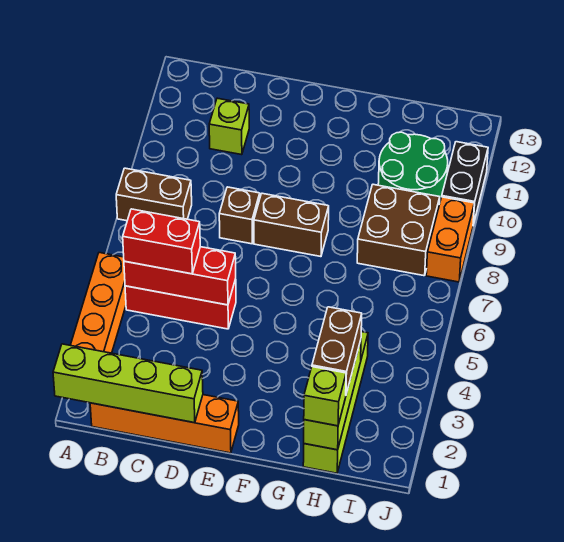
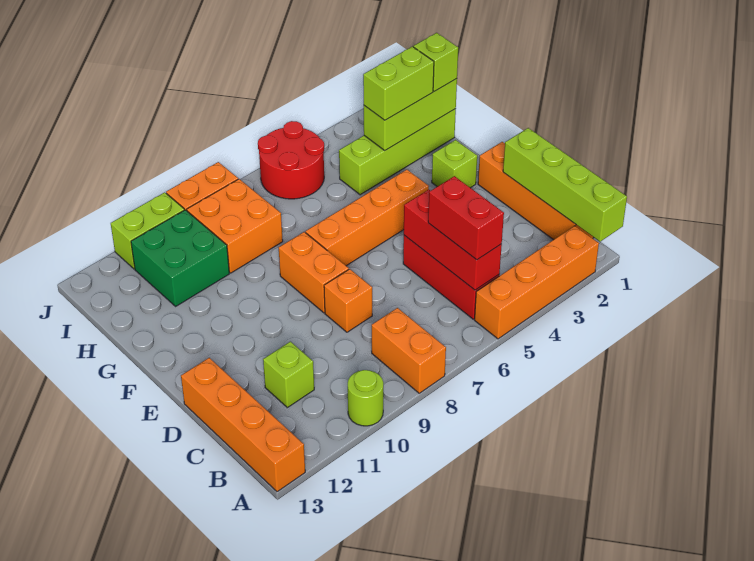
brown 1x2 brick [116,168,192,221] -> orange 1x2 brick [372,308,446,393]
none -> lime 1x1 round brick [348,370,383,426]
none -> orange 1x4 brick [181,358,305,492]
brown 1x1 brick [219,187,260,244] -> orange 1x1 brick [324,269,372,332]
brown 1x2 brick [254,193,329,257] -> orange 1x2 brick [279,232,349,313]
none -> lime 1x1 brick [432,140,477,188]
none -> orange 1x4 brick [305,170,429,266]
brown 1x2 brick [312,307,362,394] -> lime 1x2 brick [363,47,434,120]
brown 2x2 brick [357,184,440,276] -> orange 2x2 brick [187,179,283,273]
green 2x2 round brick [378,132,448,204] -> green 2x2 brick [131,210,229,306]
none -> red 2x2 round brick [258,121,324,199]
black 1x2 brick [442,142,488,225] -> lime 1x2 brick [111,192,184,269]

